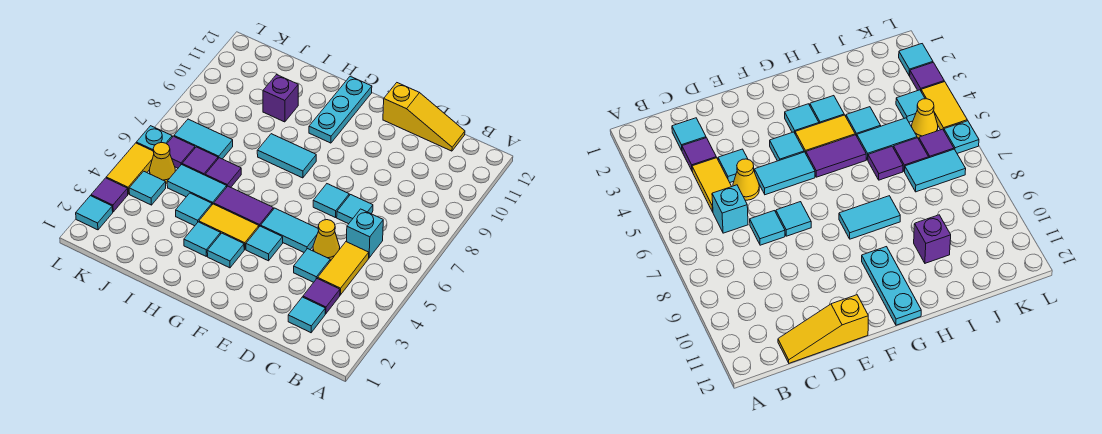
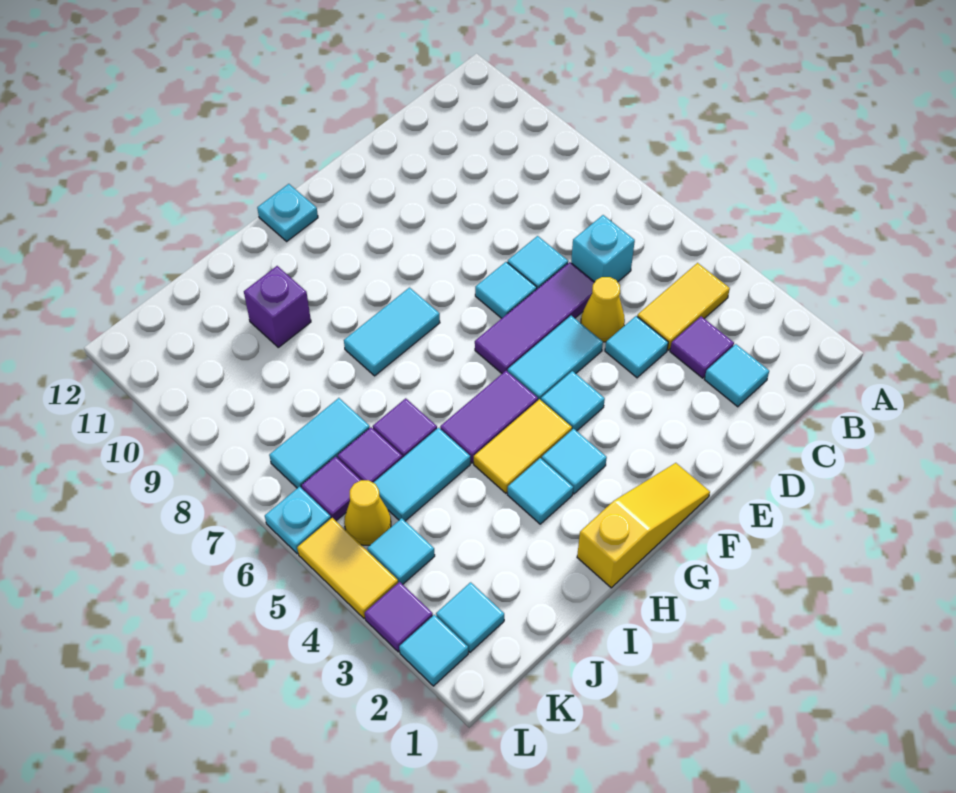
yellow 1x2 tile [318,242,369,295] -> yellow 1x2 tile turned to [637,263,730,350]
yellow 1x3 slope [383,83,465,151] -> yellow 1x3 slope moved to [577,463,710,588]
none -> purple 1x3 tile [475,262,594,373]
cyan 1x3 plate [309,76,372,143] -> cyan 1x1 plate [257,184,318,241]
cyan 1x1 tile [176,193,212,226] -> cyan 1x1 tile moved to [436,582,504,652]

